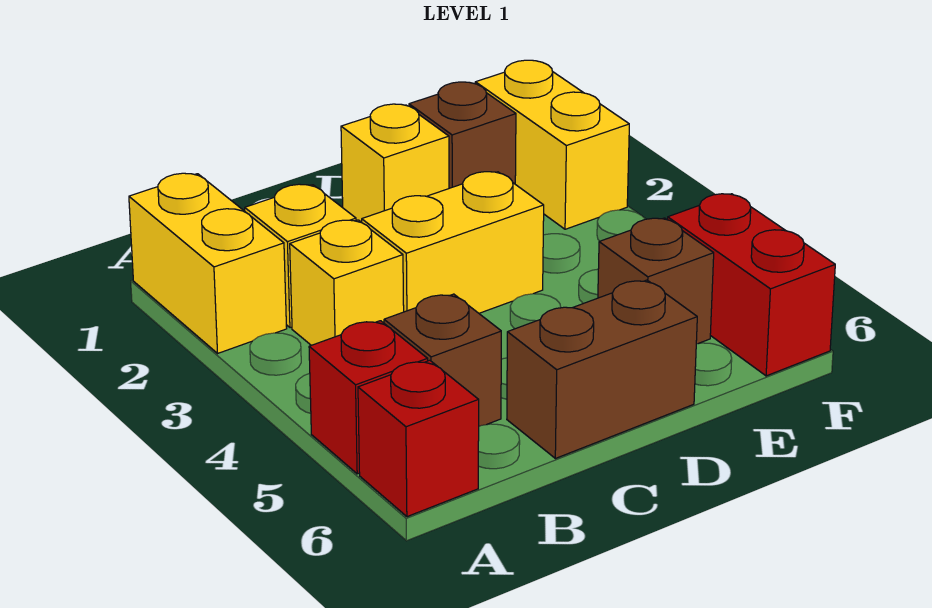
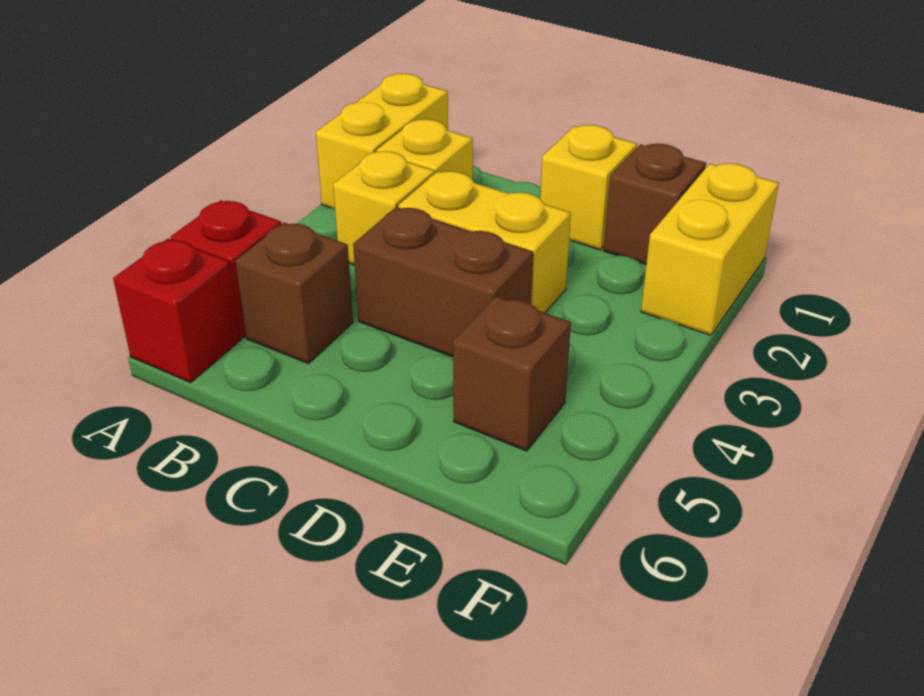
brown 1x2 brick [507,280,697,458] -> brown 1x2 brick moved to [353,207,533,357]
red 1x2 brick [668,194,835,376] -> none

